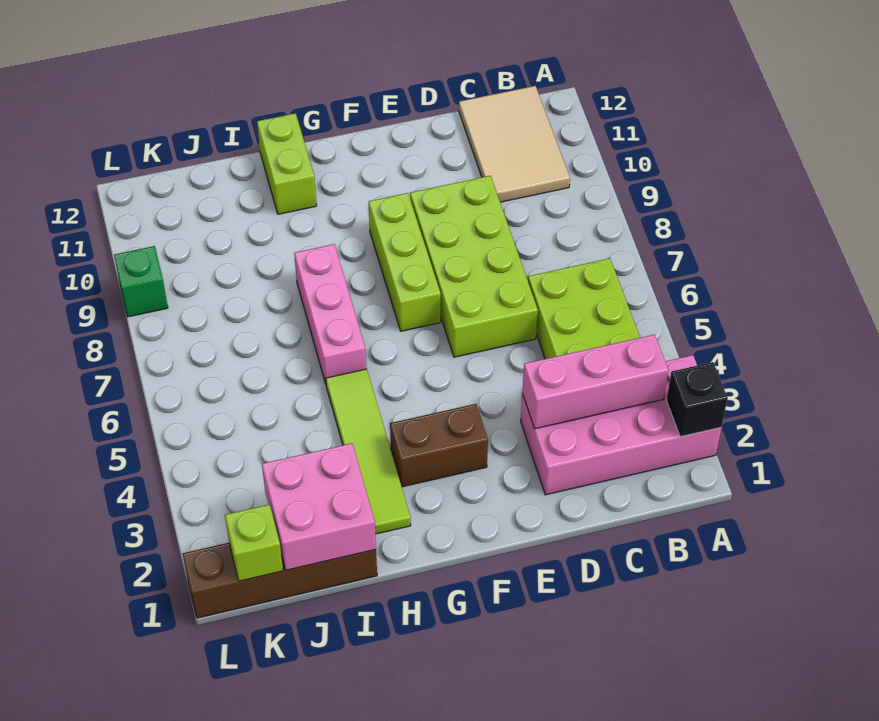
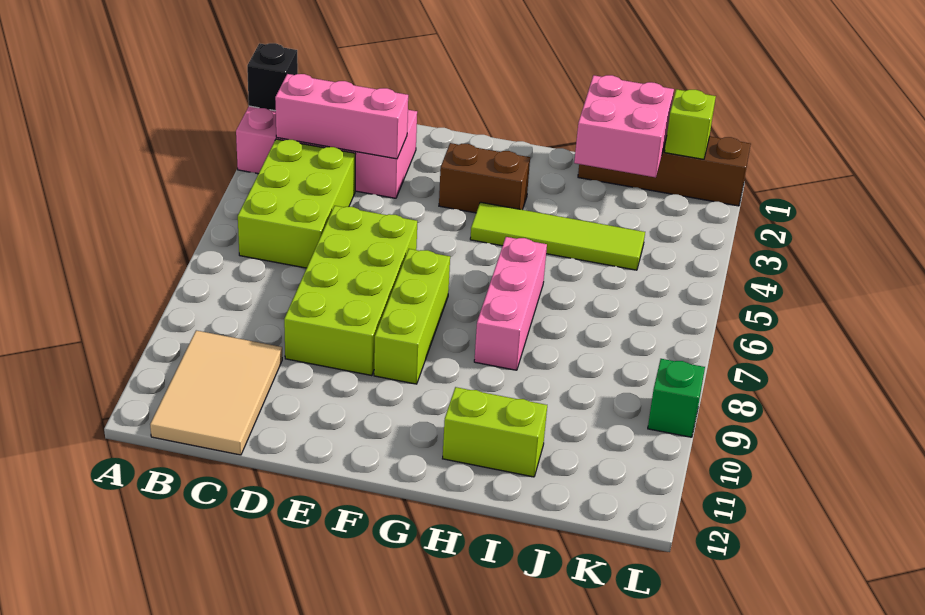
lime 1x4 tile [326,369,411,534] -> lime 1x4 tile turned to [470,202,645,270]
lime 1x2 brick [257,113,317,214] -> lime 1x2 brick turned to [443,387,547,477]

